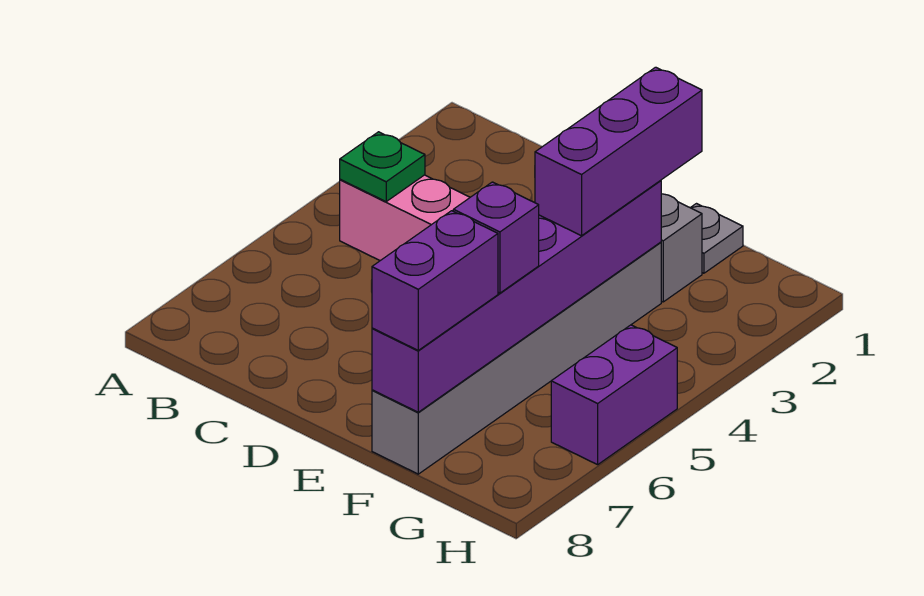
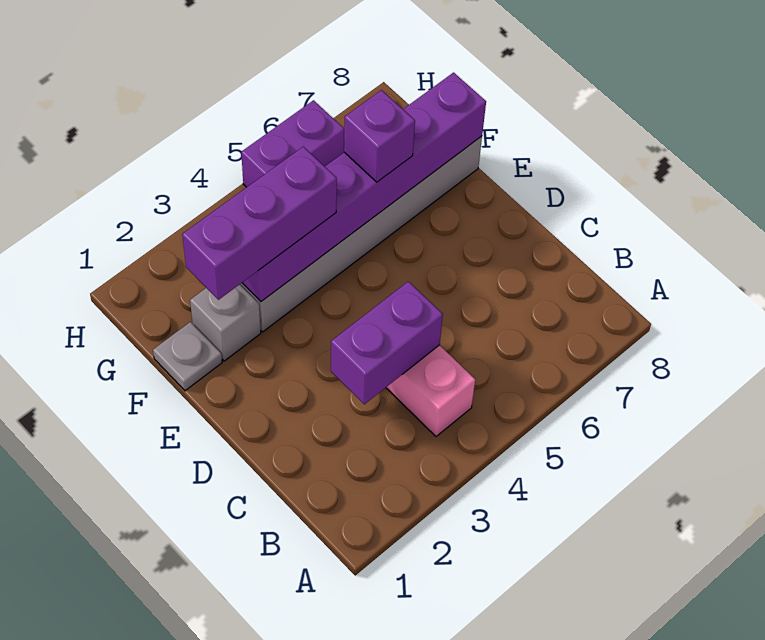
green 1x1 plate [340,132,425,202] -> none
purple 1x2 brick [372,211,498,350] -> purple 1x2 brick moved to [331,281,443,404]

